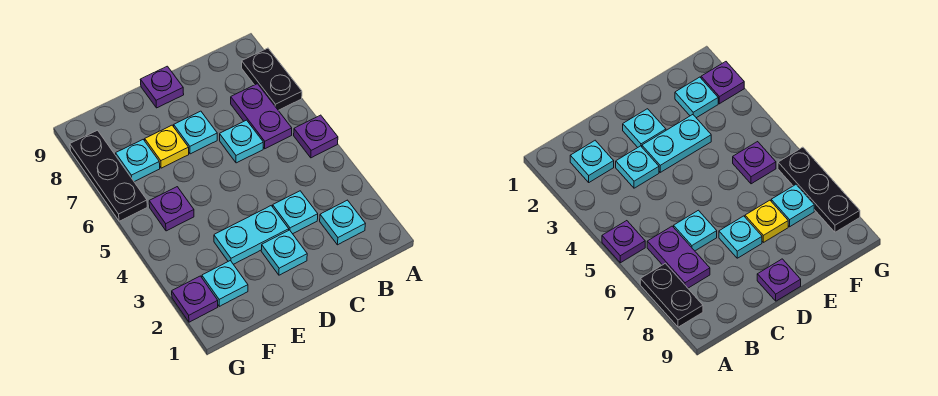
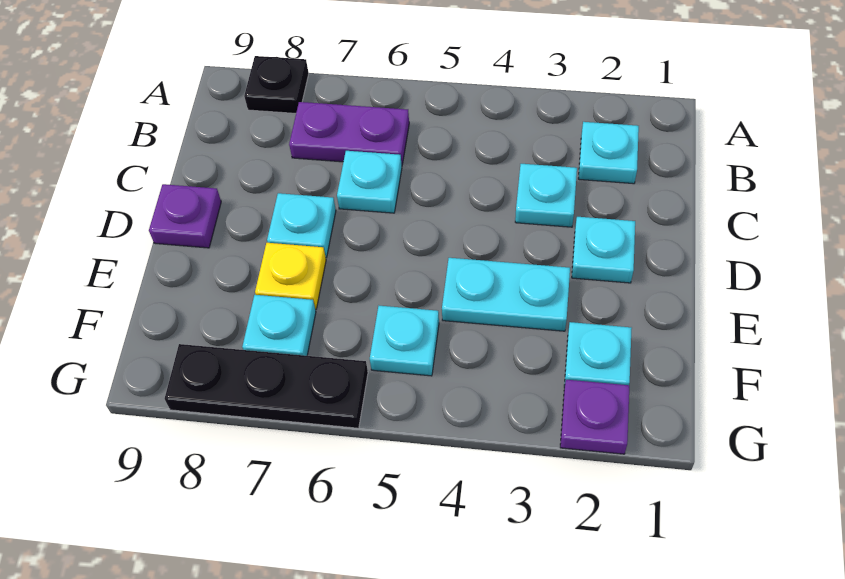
purple 1x1 plate [294,115,338,158] -> none
black 1x2 plate [242,48,302,110] -> black 1x1 plate [244,56,309,113]
cyan 1x2 plate [214,206,289,264] -> cyan 1x2 plate turned to [442,258,570,331]
purple 1x1 plate [149,187,194,231] -> cyan 1x1 plate [370,306,439,376]

